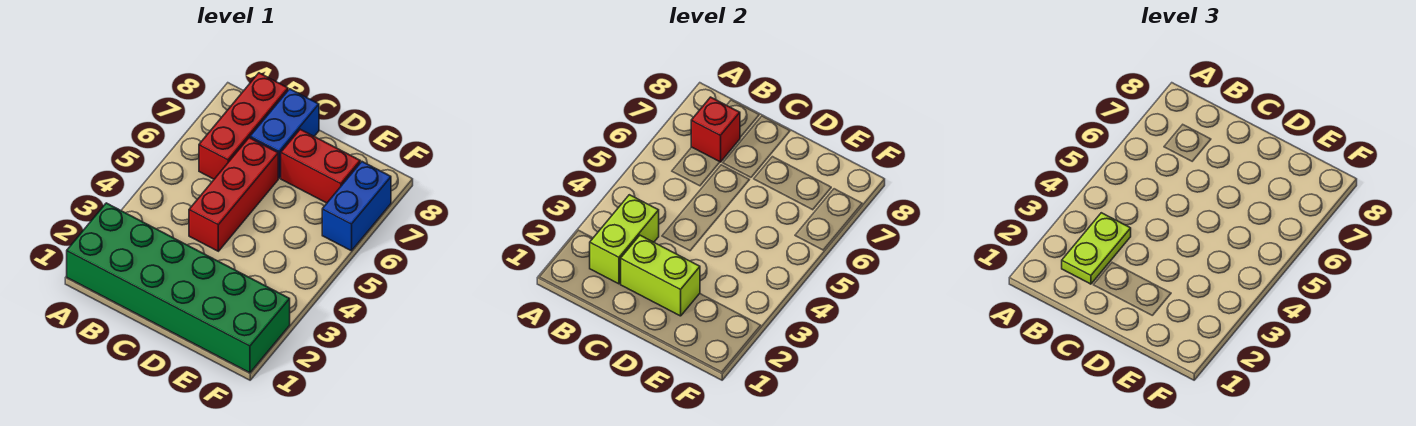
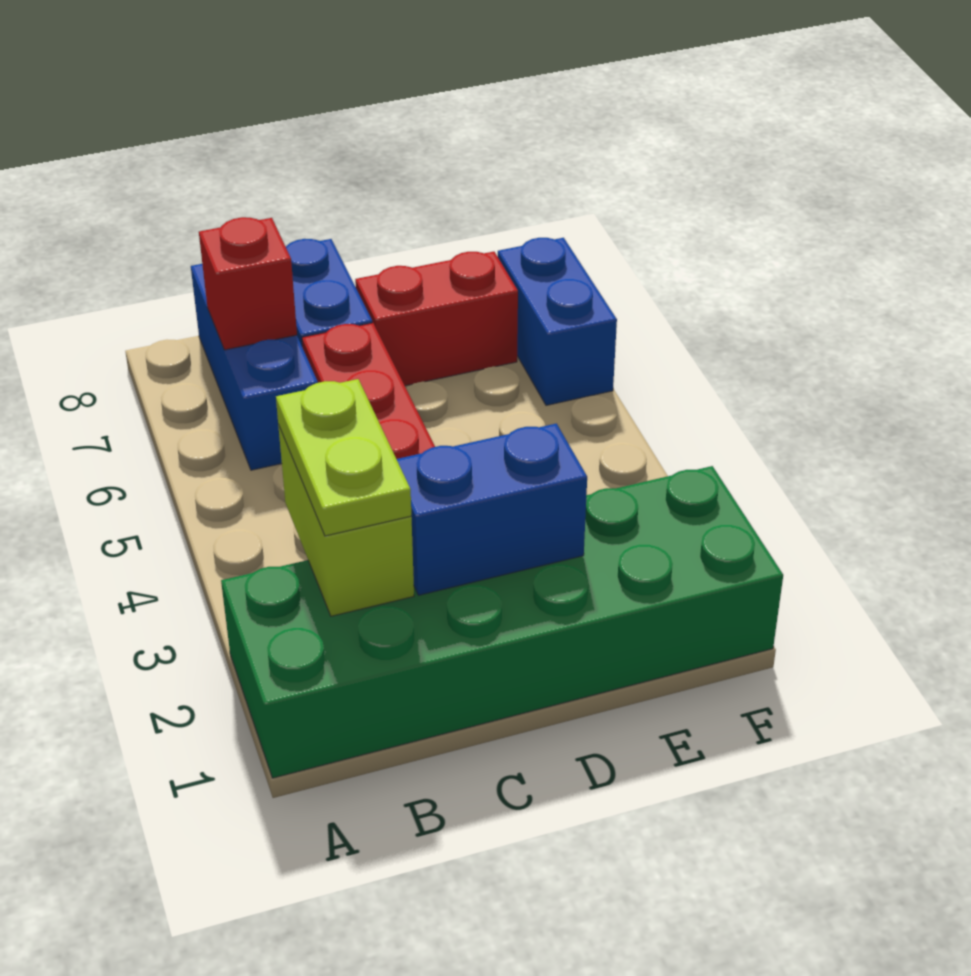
red 1x3 brick [199,73,288,179] -> blue 1x3 brick [191,264,318,470]
lime 1x2 brick [621,235,700,316] -> blue 1x2 brick [397,424,587,595]

